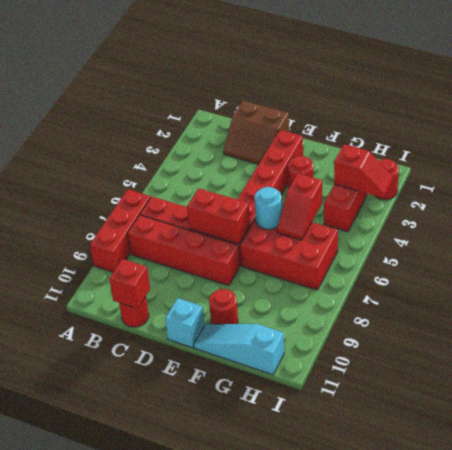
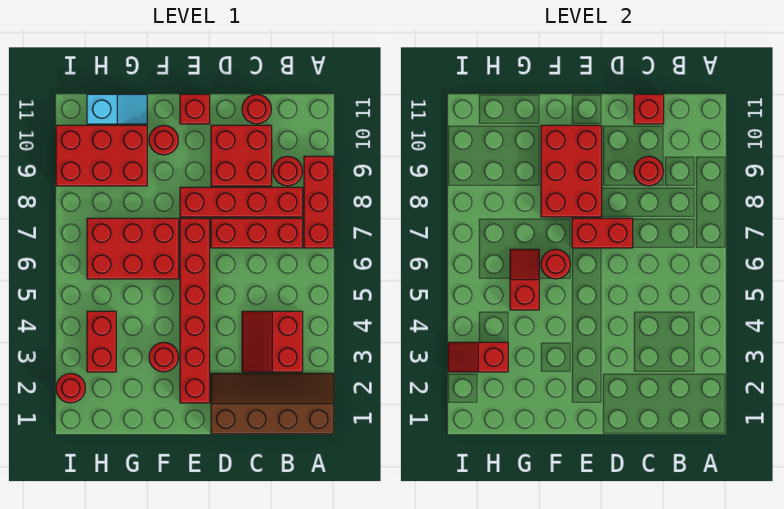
none -> red 2x2 slope [242,311,303,372]
none -> red 1x1 round brick [273,156,302,186]
brown 2x2 slope [223,101,289,164] -> brown 2x4 slope [211,373,334,434]
none -> red 2x2 brick [211,125,272,186]
none -> red 1x1 round brick [634,156,663,186]
none -> red 2x3 brick [541,125,602,217]
cyan 1x1 brick [165,298,204,348] -> red 1x1 brick [180,94,210,124]
cyan 1x1 round brick [255,187,282,229] -> red 1x1 round brick [541,249,570,279]
cyan 1x3 slope [194,324,284,375] -> cyan 1x2 slope [87,94,147,124]
none -> red 2x3 brick [56,125,147,186]

